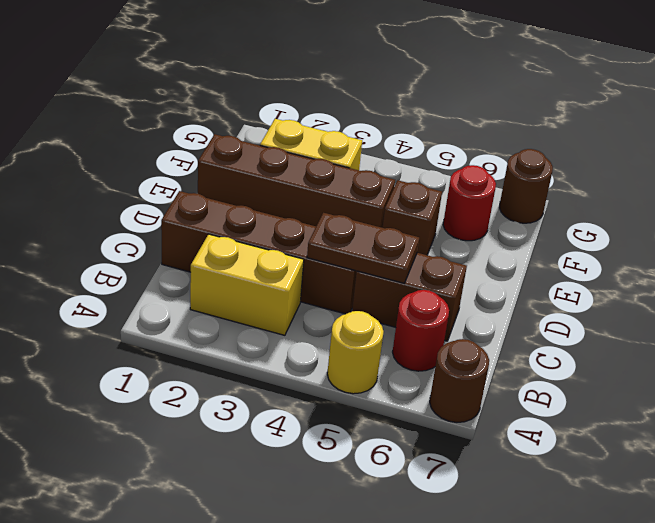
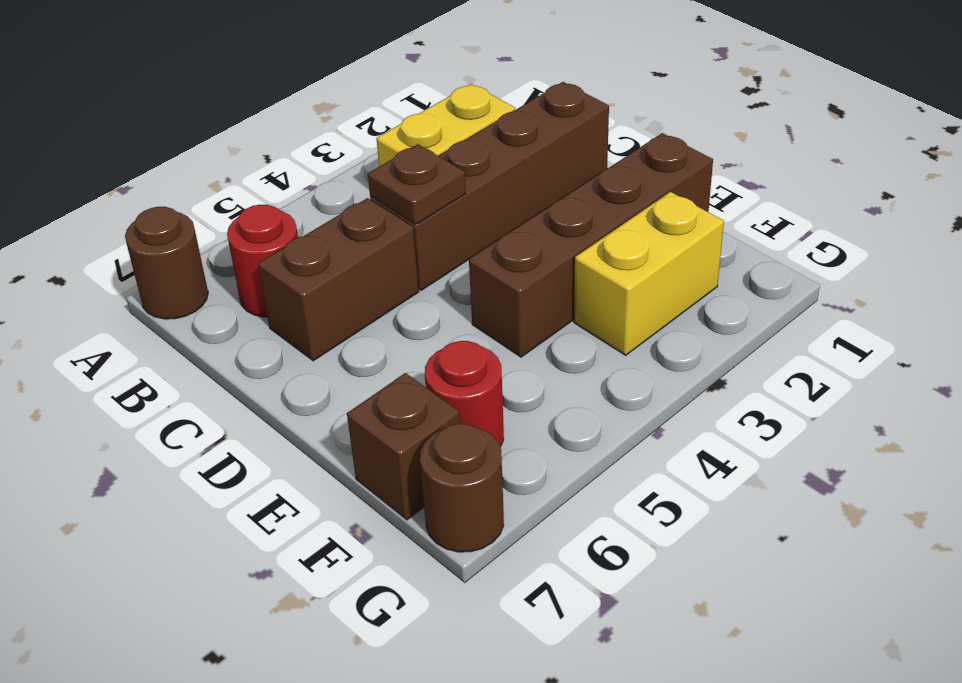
yellow 1x1 round brick [327,311,384,394] -> none
brown 1x2 plate [307,213,419,283] -> brown 1x1 plate [368,144,466,224]
brown 1x1 brick [383,180,442,255] -> brown 1x1 brick moved to [347,373,460,520]

